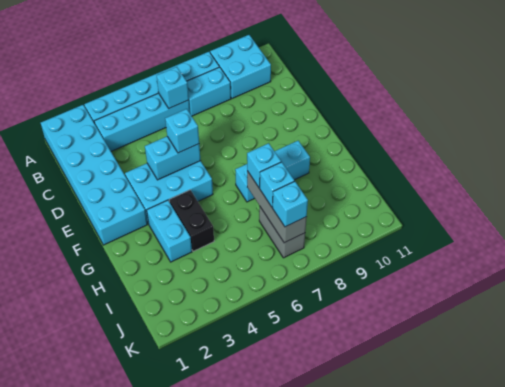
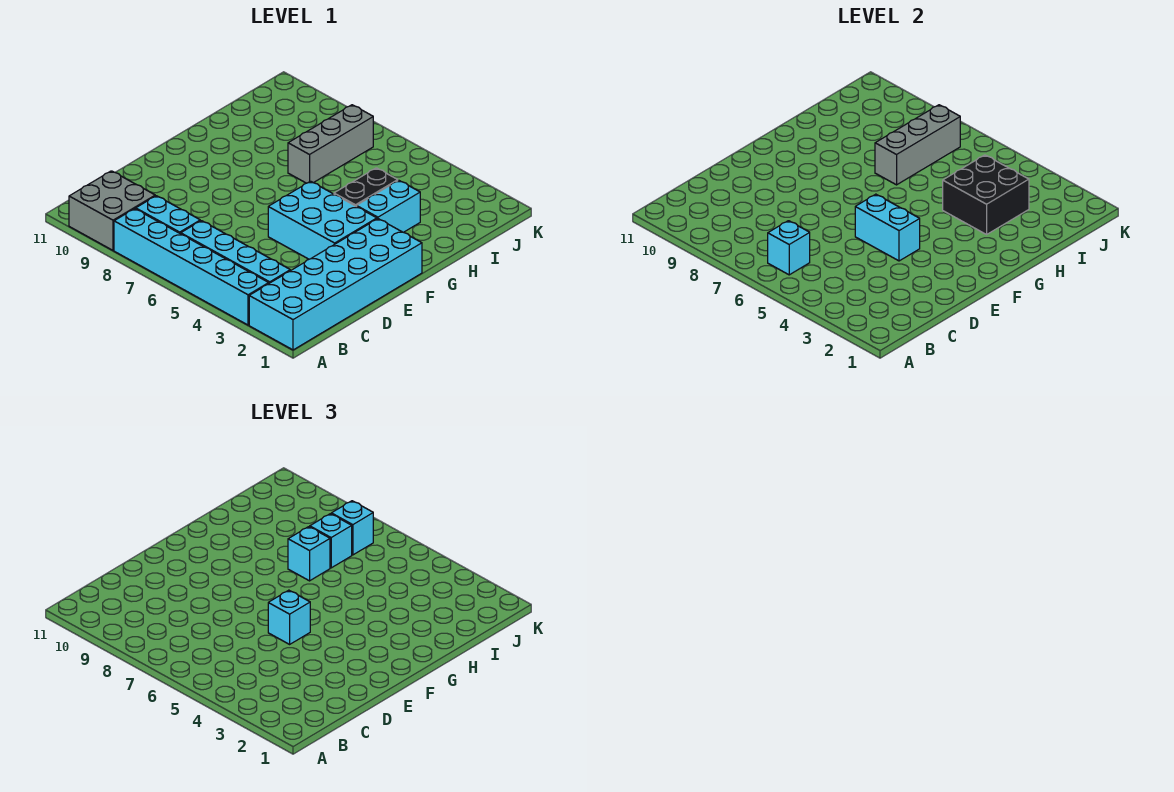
cyan 2x2 brick [210,35,271,98] -> grey 2x2 brick [69,171,155,250]
cyan 1x3 brick [235,141,310,202] -> none
none -> black 2x2 brick [943,155,1029,234]
grey 1x2 brick [259,207,305,258] -> grey 1x3 brick [288,105,373,183]

